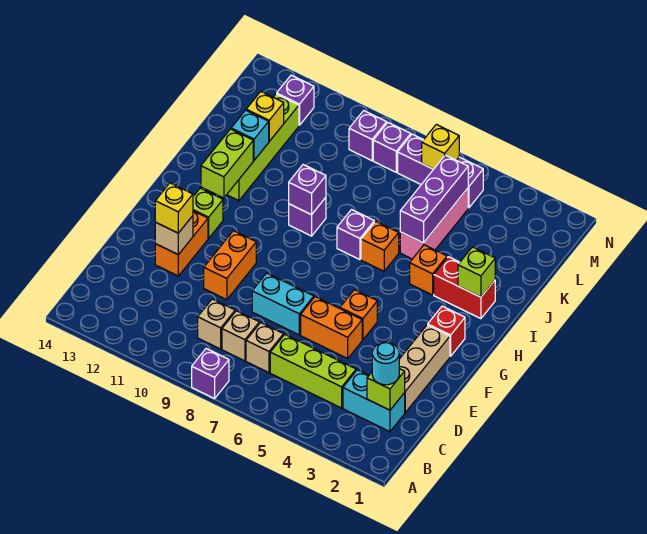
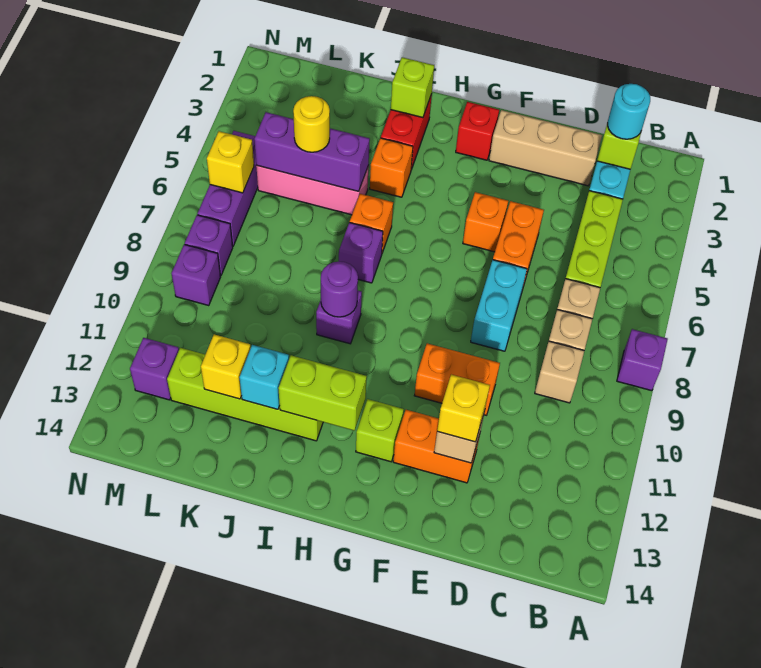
purple 1x1 brick [289,165,326,215] -> purple 1x1 round brick [321,262,358,317]
none -> yellow 1x1 round brick [293,96,330,152]

